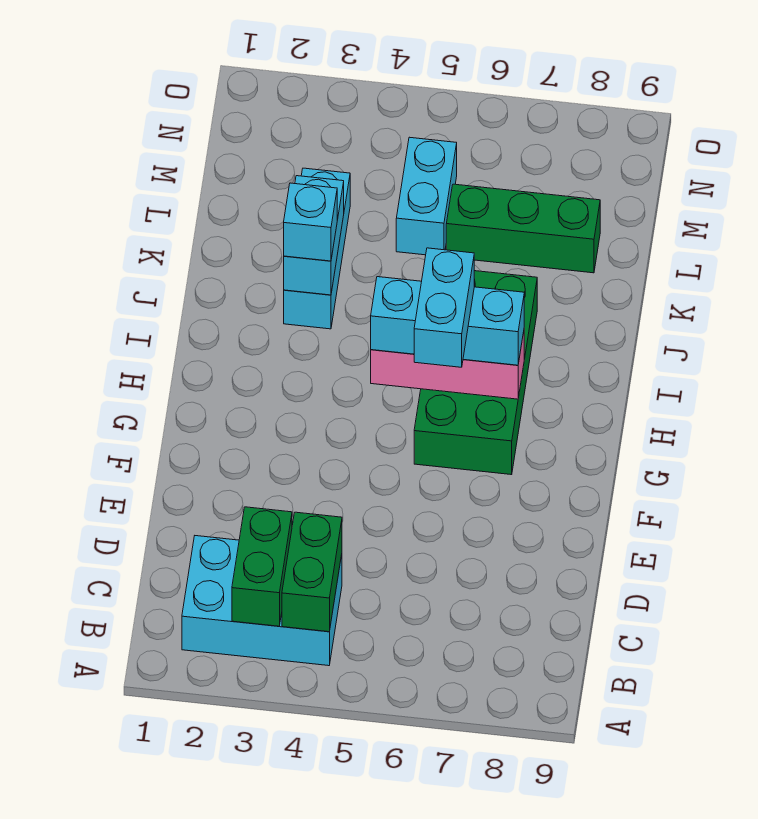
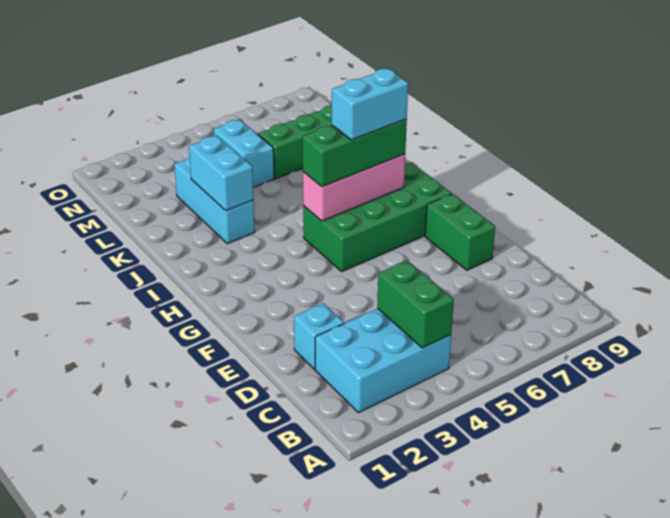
green 1x2 brick [232,507,292,626] -> green 1x2 brick moved to [425,194,495,270]
green 2x4 brick [414,271,537,475] -> green 2x4 brick turned to [303,162,451,271]
cyan 1x2 brick [414,248,474,367] -> cyan 1x2 brick turned to [332,69,408,140]
cyan 1x3 brick [371,277,524,365] -> green 1x3 brick [303,119,407,187]
cyan 1x1 brick [284,183,337,261] -> cyan 1x1 brick moved to [294,303,344,369]

